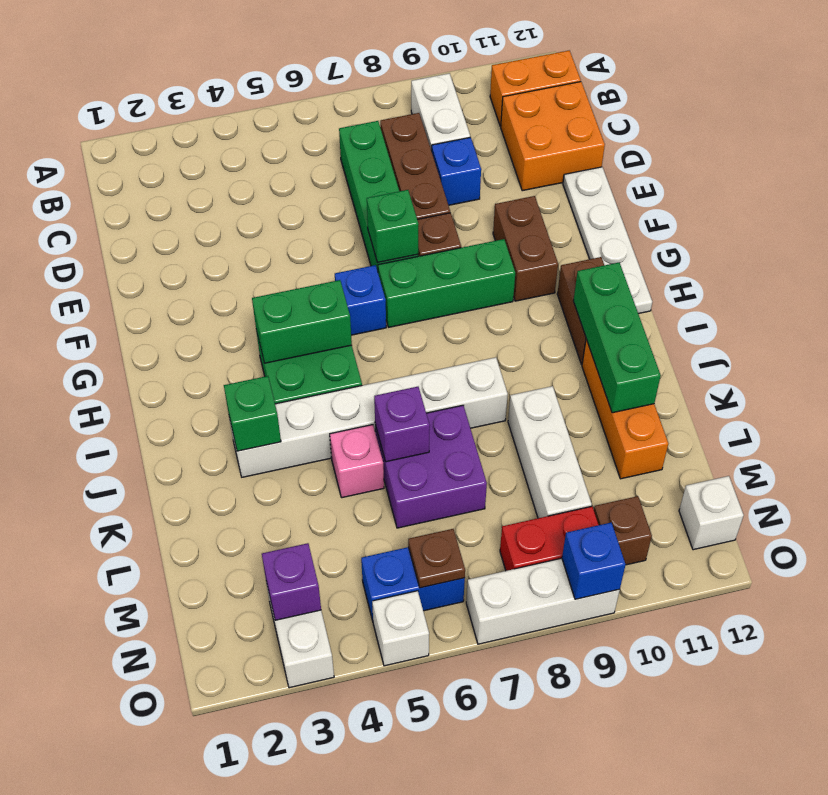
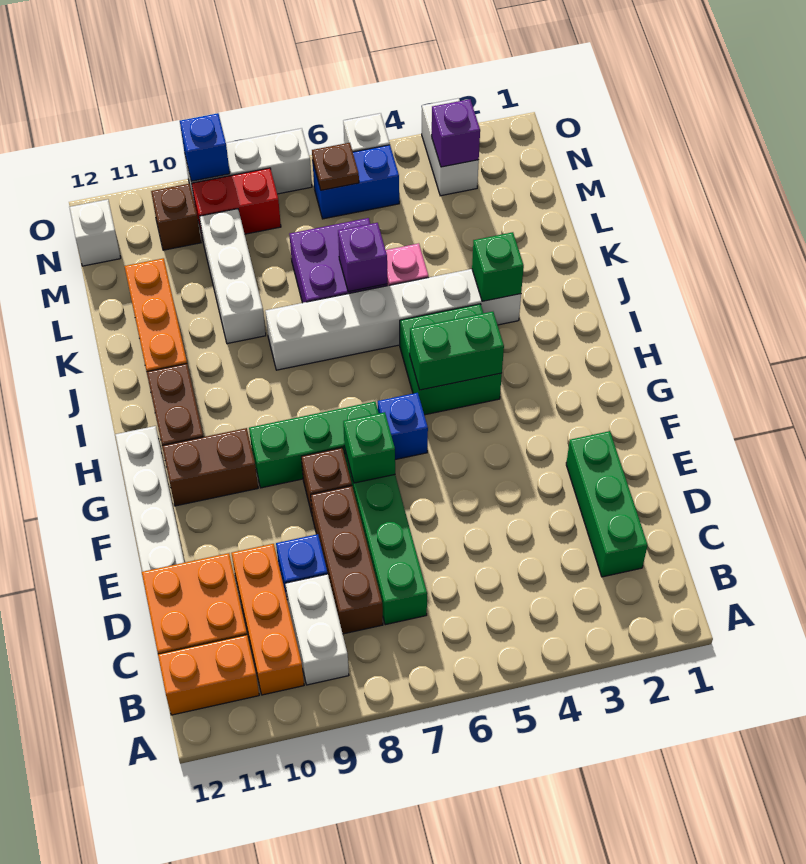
none -> orange 1x3 brick [231,544,304,695]
brown 1x2 brick [493,196,558,301] -> brown 1x2 brick turned to [162,428,258,506]
green 1x3 brick [573,263,661,413] -> green 1x3 brick moved to [566,431,648,577]

